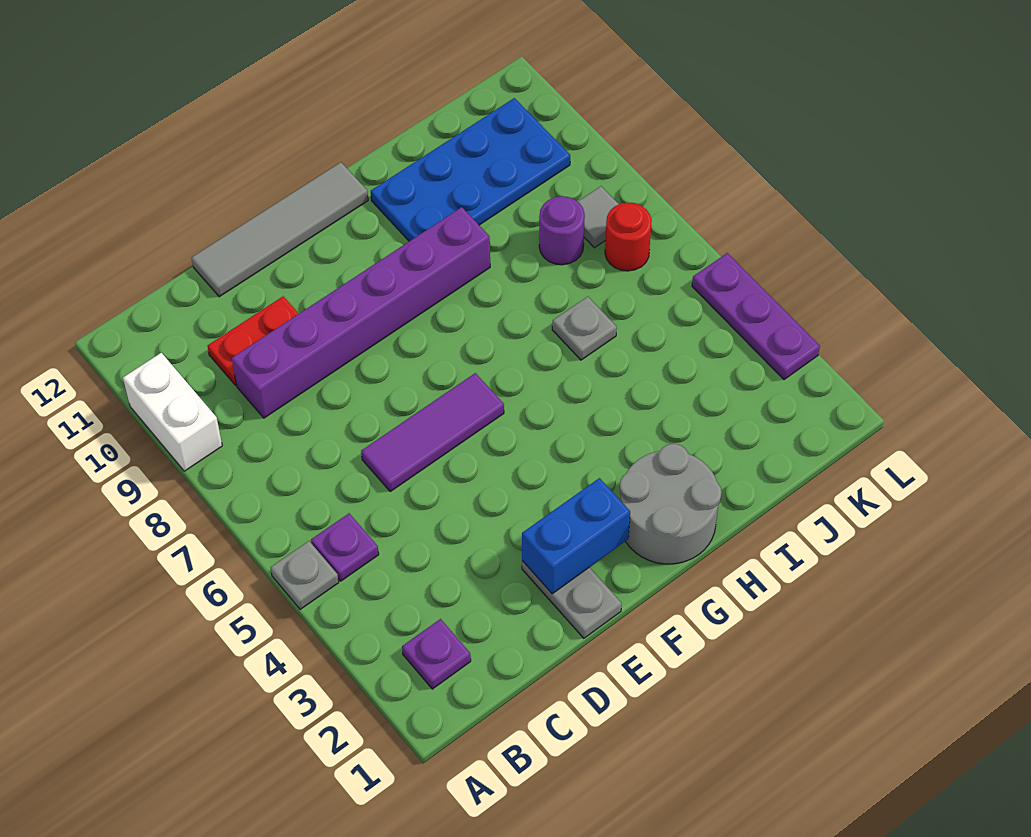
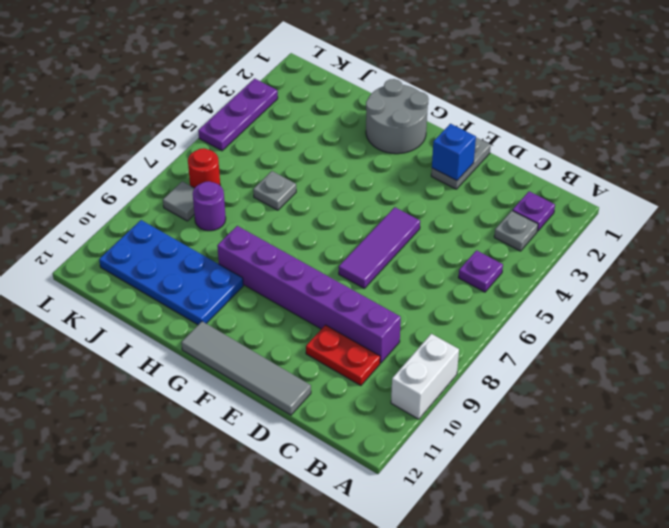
grey 1x1 plate [271,541,339,609] -> grey 1x1 plate moved to [494,211,538,251]
purple 1x3 tile [361,373,504,491] -> purple 1x3 tile turned to [339,207,420,288]
blue 1x2 brick [522,478,630,594] -> blue 1x1 brick [432,124,476,181]

